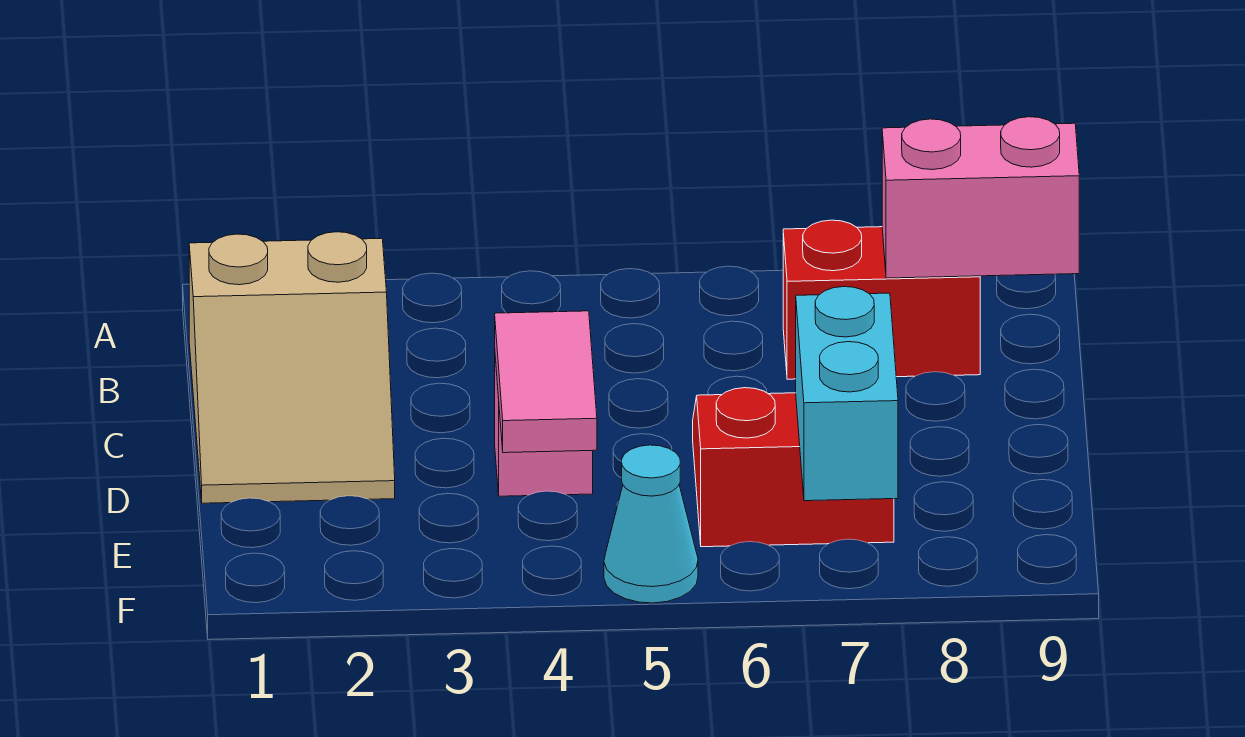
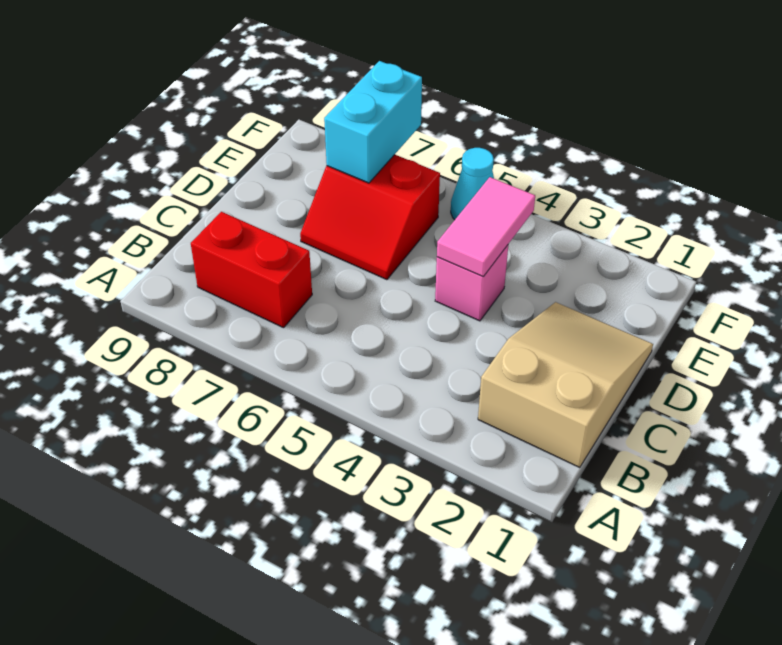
pink 1x2 brick [882,117,1079,278] -> none

